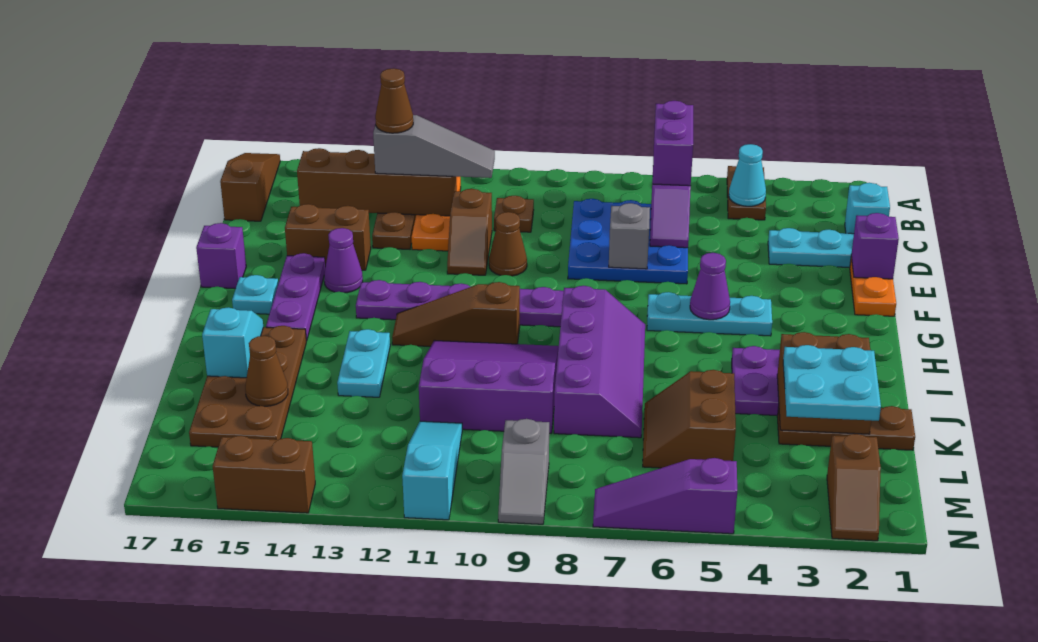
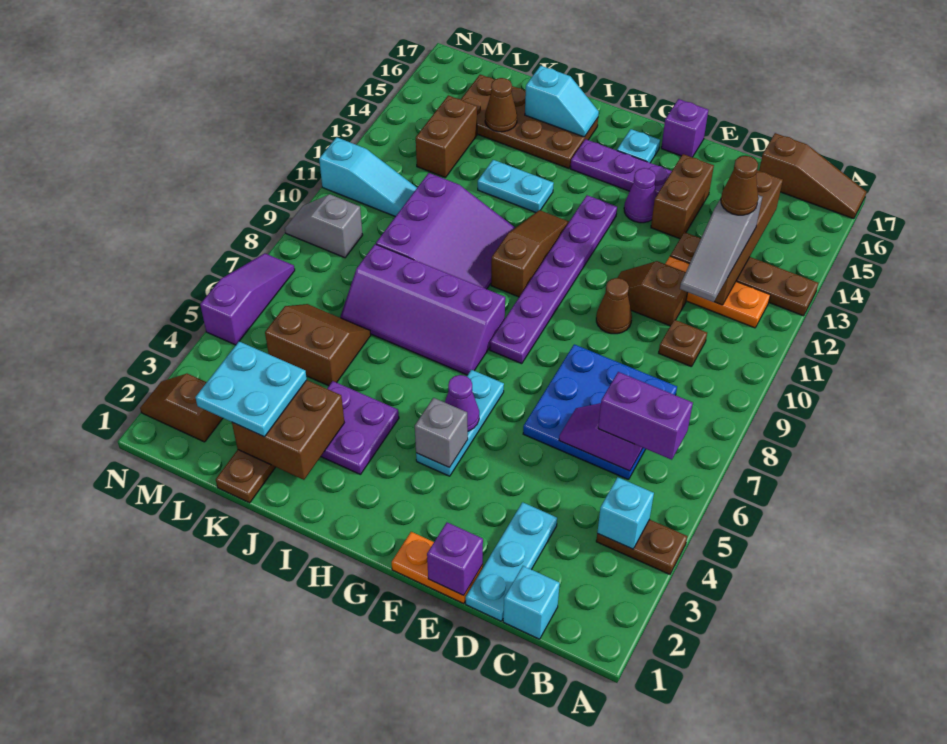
cyan 1x1 cone [729,144,766,206] -> cyan 1x1 brick [597,477,654,549]
grey 1x1 brick [609,203,650,269] -> grey 1x1 brick moved to [415,398,468,468]
brown 1x2 brick [213,436,315,513] -> brown 1x2 brick moved to [416,95,477,178]

